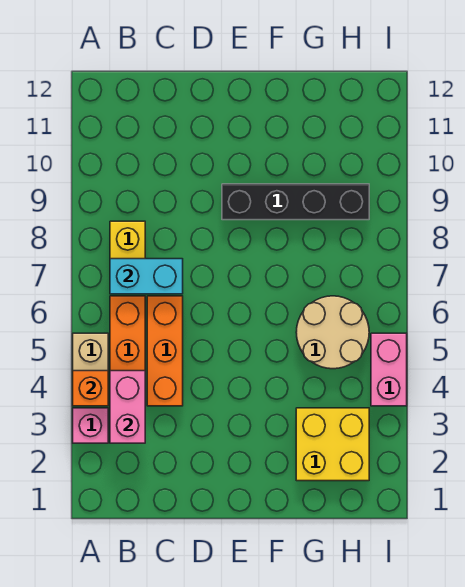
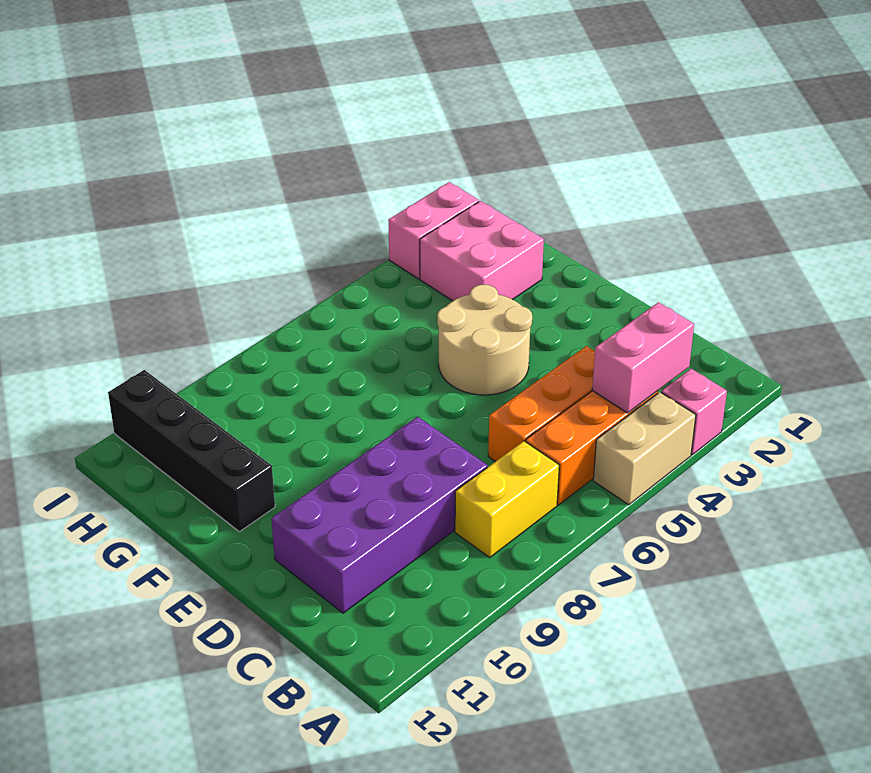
orange 1x1 brick [73,371,108,406] -> none
cyan 1x2 brick [110,259,183,294] -> none
none -> purple 2x4 brick [271,417,487,613]
black 1x4 brick [222,184,369,220] -> black 1x4 brick moved to [108,370,275,532]
yellow 2x2 brick [296,408,369,481] -> pink 2x2 brick [420,201,544,301]
tan 2x2 round brick [296,296,369,369] -> tan 2x2 round brick moved to [437,285,532,395]
pink 1x2 brick [371,333,407,406] -> pink 1x2 brick moved to [388,182,479,279]

